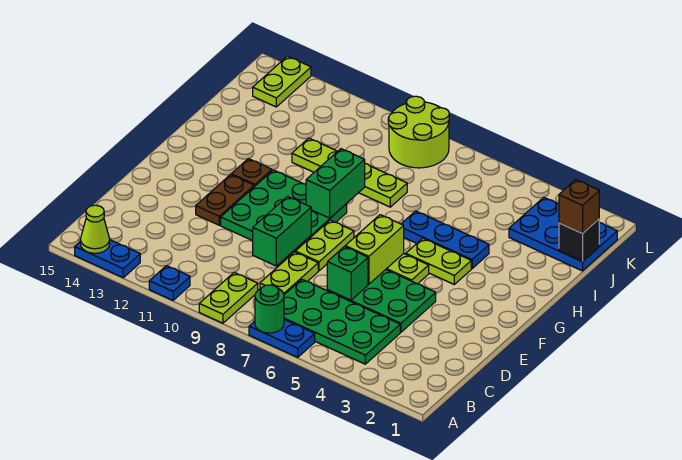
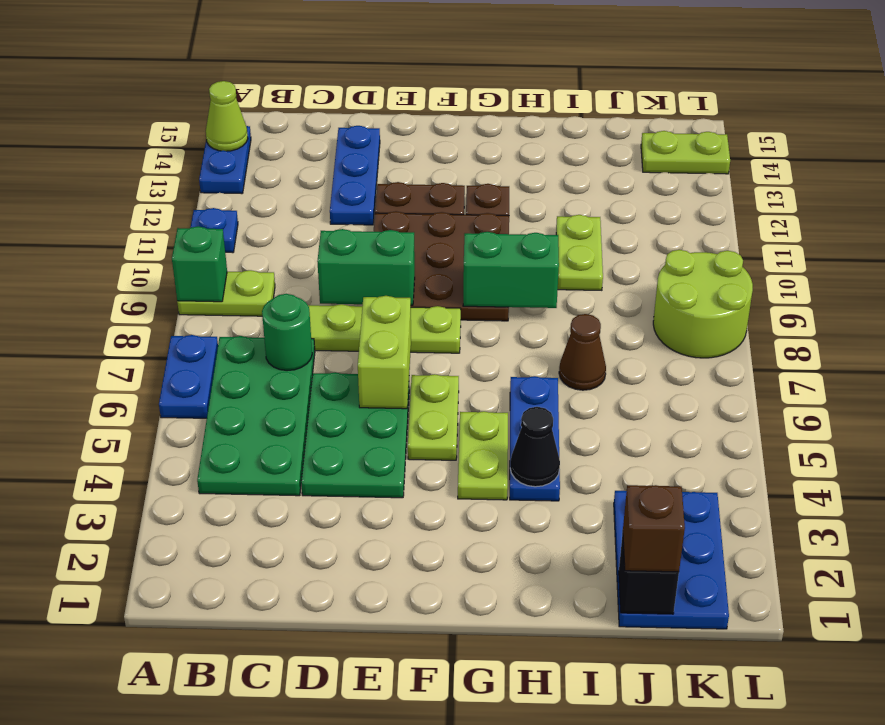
green 1x1 round brick [255,285,284,333] -> green 1x1 round brick moved to [262,294,312,371]
green 1x1 brick [327,247,368,300] -> green 1x1 brick moved to [172,226,227,302]
none -> blue 1x3 plate [330,126,380,225]
lime 1x2 brick [345,215,404,284] -> lime 1x2 brick turned to [358,296,411,409]
green 3x3 plate [221,170,347,257] -> brown 3x3 plate [374,211,509,321]
none -> black 1x1 cone [510,407,560,487]
none -> brown 1x1 cone [559,314,606,390]
lime 1x4 plate [292,138,407,207] -> lime 1x2 plate [556,215,603,290]

